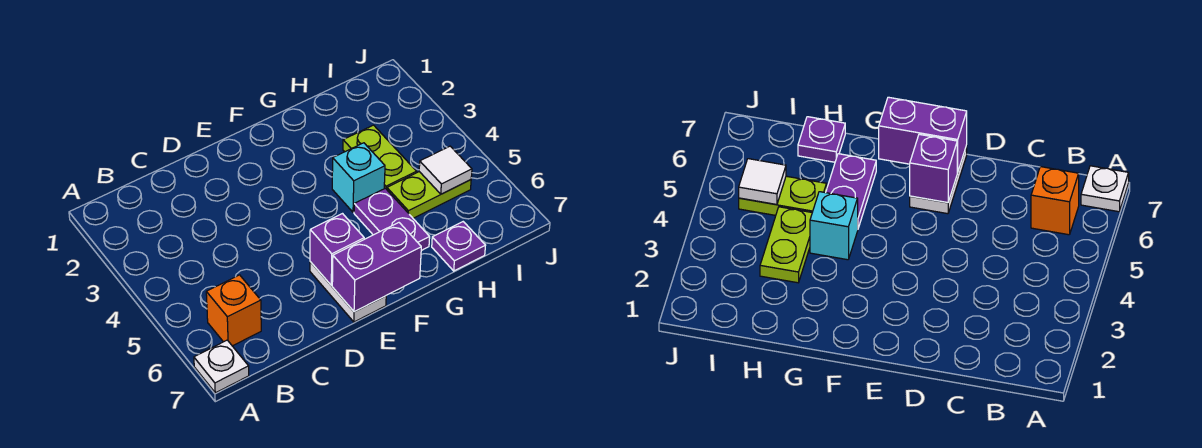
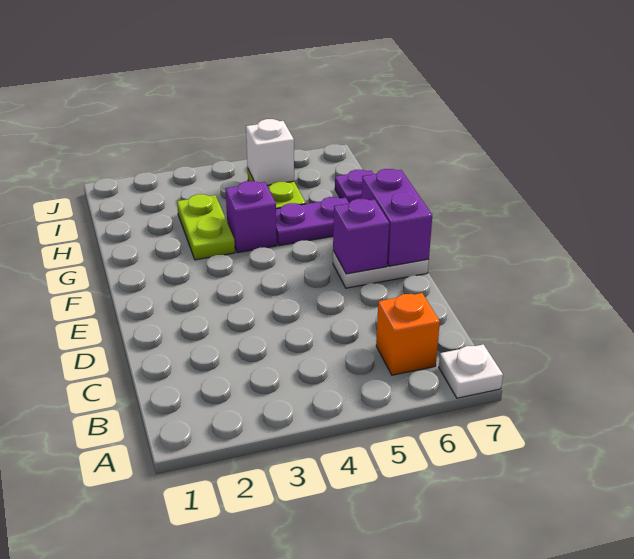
cyan 1x1 brick [332,143,385,212] -> purple 1x1 brick [225,181,277,253]
lime 1x2 plate [343,125,417,189] -> lime 1x2 plate turned to [177,194,235,260]
white 1x1 tile [419,146,472,194] -> white 1x1 brick [246,119,294,185]

